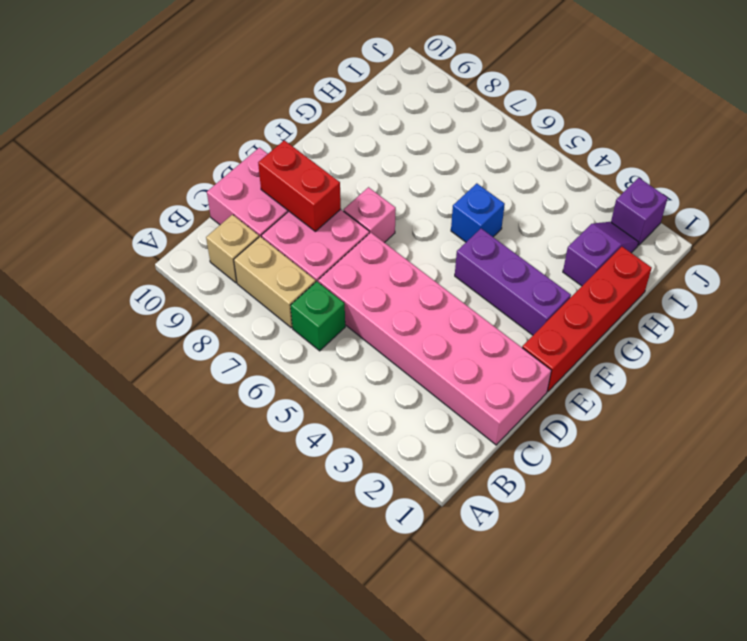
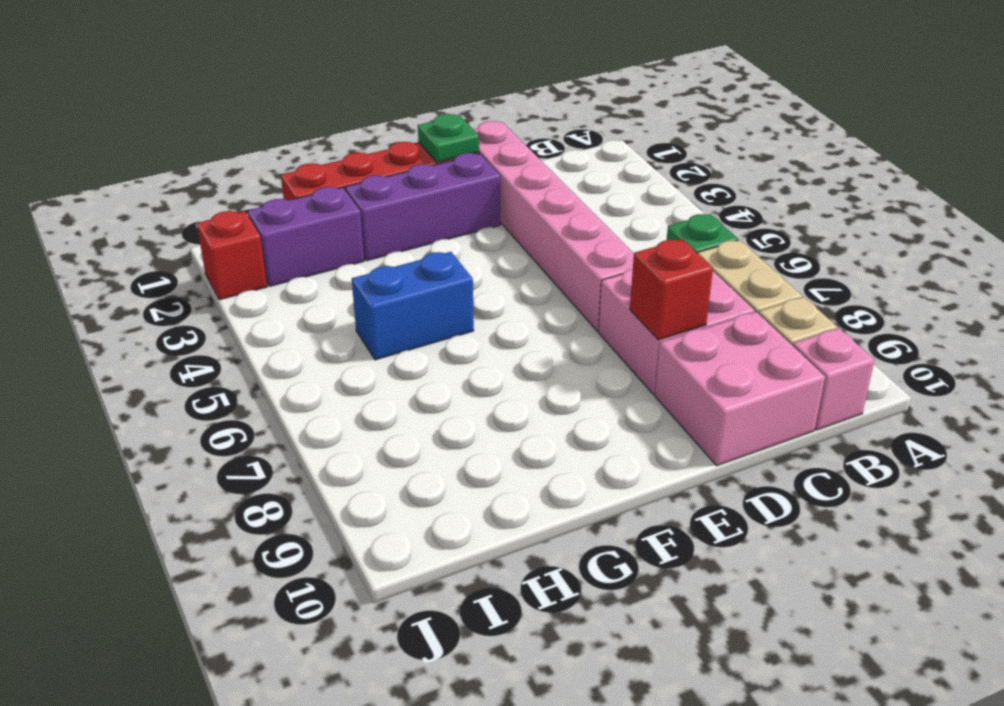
pink 2x6 brick [318,232,551,445] -> pink 1x6 brick [473,121,634,331]
red 1x2 brick [258,140,341,231] -> red 1x1 brick [630,239,713,340]
none -> green 1x1 plate [418,114,479,162]
pink 1x1 brick [344,187,396,243] -> pink 1x1 brick moved to [793,328,874,430]
purple 1x3 brick [455,229,571,335] -> purple 1x3 brick turned to [345,153,500,261]
blue 1x1 brick [451,183,505,242] -> blue 1x2 brick [352,252,474,360]
purple 1x2 slope [563,222,639,286] -> purple 1x2 brick [248,187,364,286]
purple 1x1 brick [611,178,668,245] -> red 1x1 brick [197,211,267,300]

